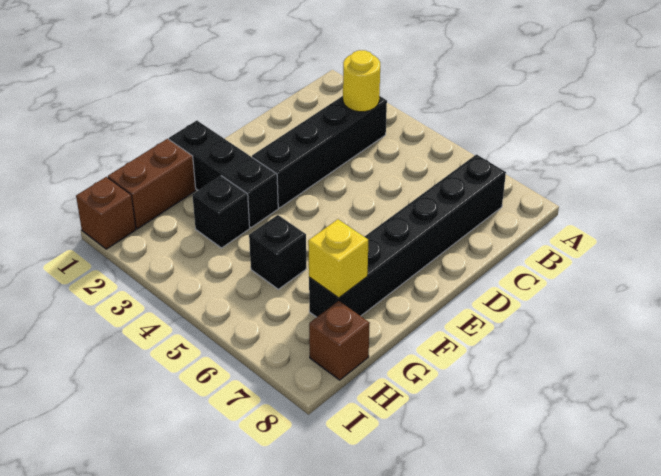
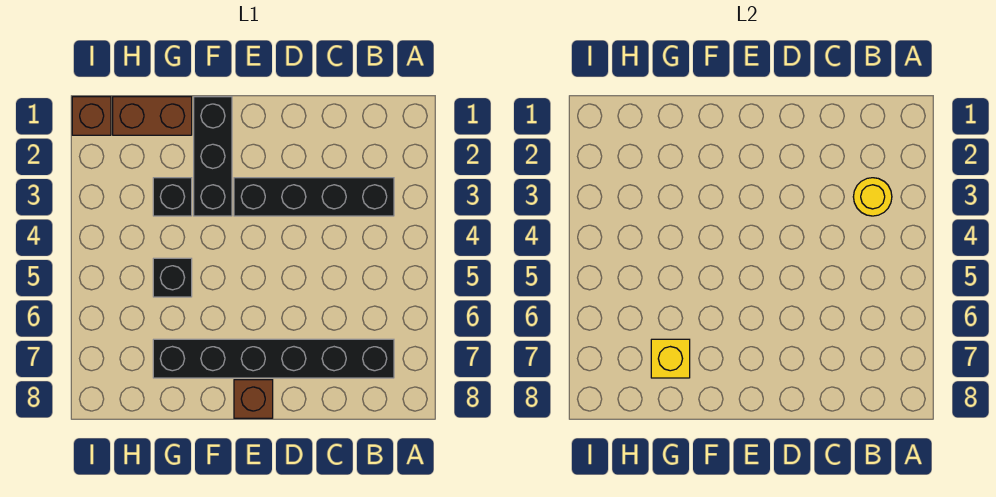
brown 1x1 brick [309,301,370,380] -> brown 1x1 brick moved to [234,380,273,418]

